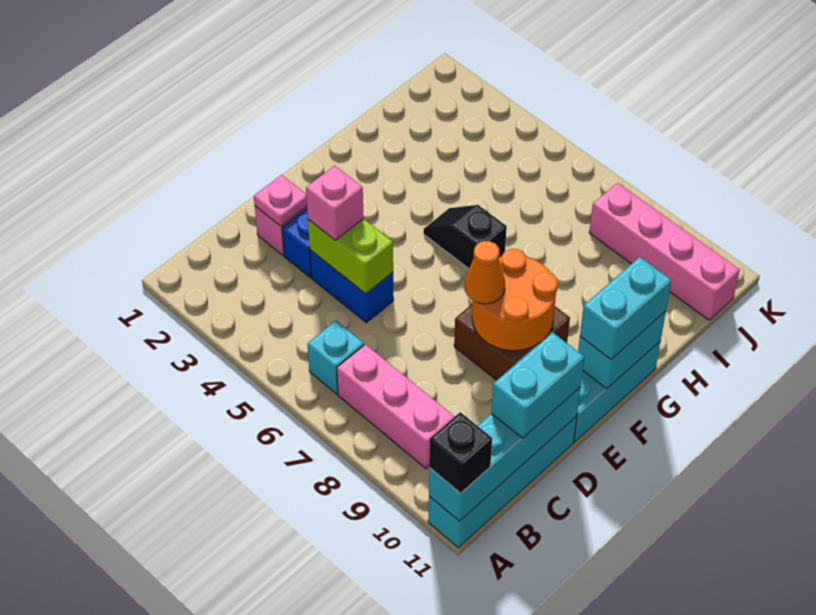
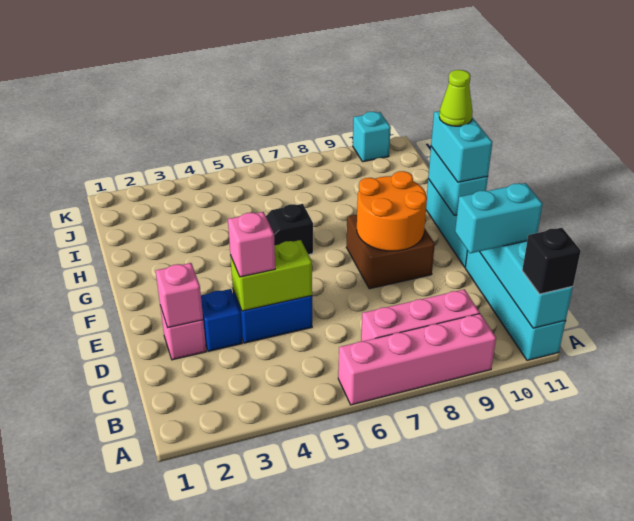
cyan 1x1 brick [307,321,364,394] -> cyan 1x1 brick moved to [353,112,391,162]
cyan 1x2 brick [491,332,584,438] -> cyan 1x2 brick turned to [455,183,543,253]
pink 1x1 plate [254,175,307,226] -> pink 1x1 brick [156,263,203,328]
orange 1x1 cone [465,241,505,304] -> none
none -> lime 1x1 cone [439,70,473,126]
pink 1x4 brick [589,183,740,320] -> pink 1x4 brick moved to [338,314,496,405]

